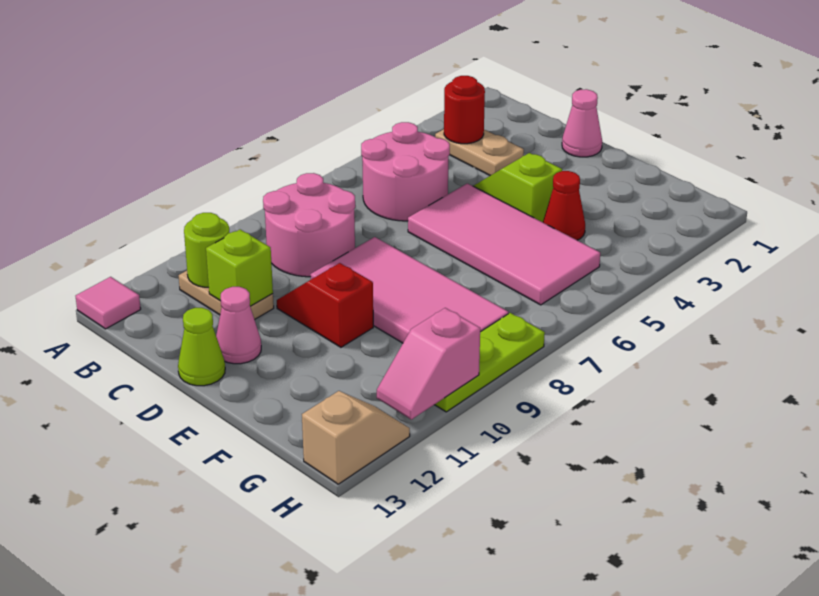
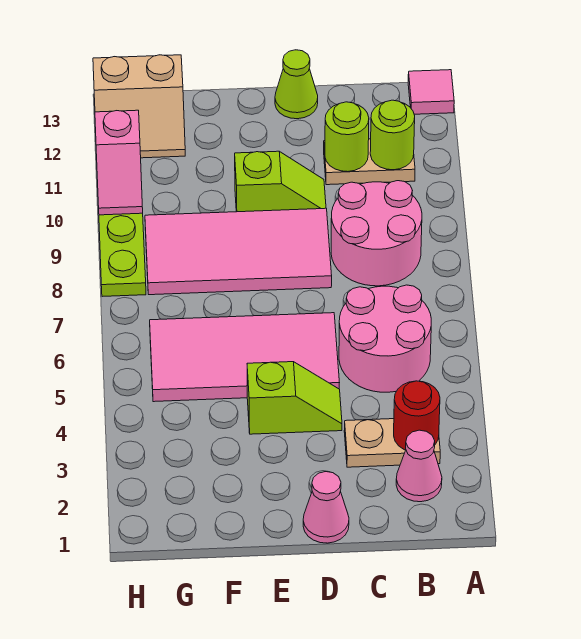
lime 1x1 brick [206,230,273,306] -> lime 1x1 round brick [325,102,369,172]
red 1x2 slope [277,263,373,347] -> lime 1x2 slope [235,151,326,212]
pink 1x1 cone [216,287,261,364] -> pink 1x1 cone moved to [396,430,442,502]
red 1x1 cone [543,171,585,240] -> none
pink 1x2 slope [377,308,480,420] -> pink 1x2 slope turned to [95,110,143,215]
tan 1x2 slope [302,391,410,484] -> tan 2x2 slope [93,55,185,158]

